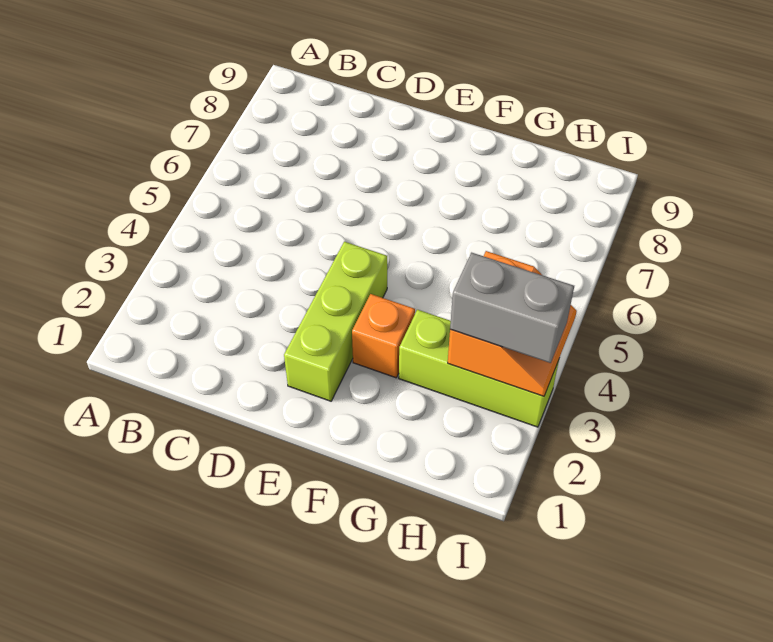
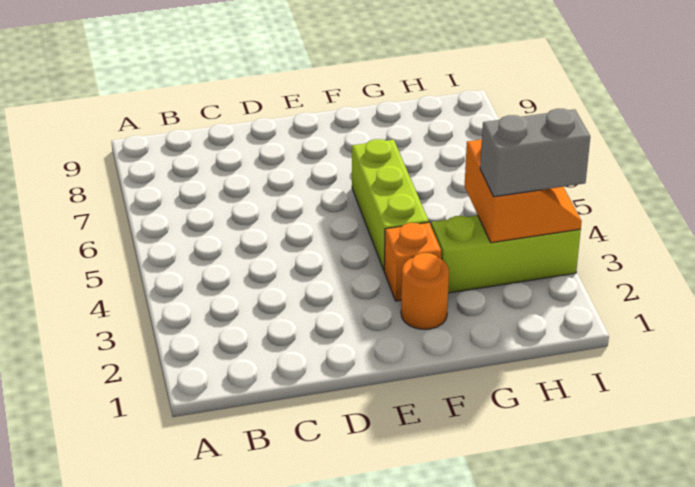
lime 1x3 brick [284,242,387,401] -> lime 1x3 brick moved to [352,139,429,270]
none -> orange 1x1 round brick [401,253,449,329]

